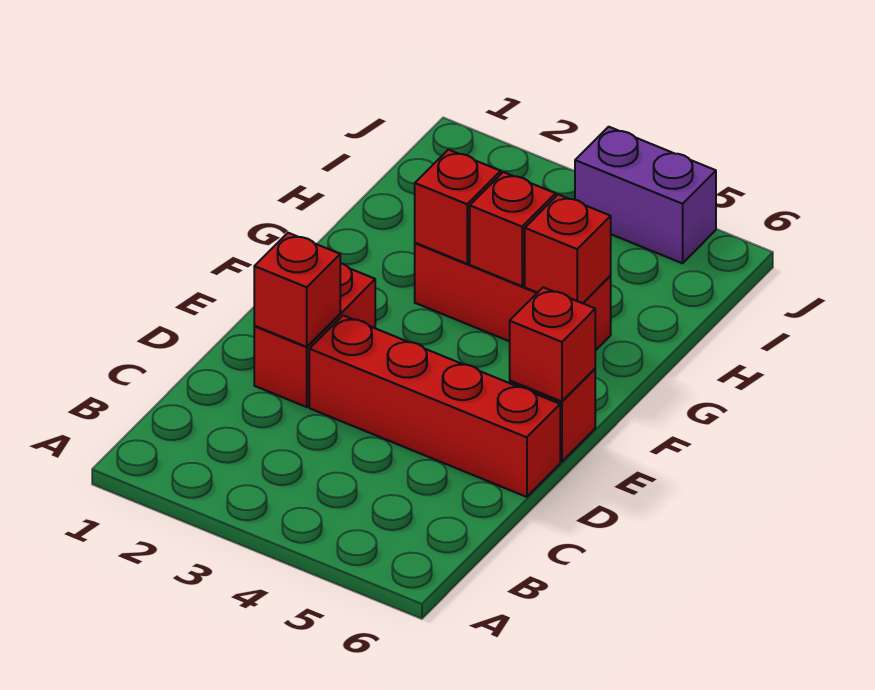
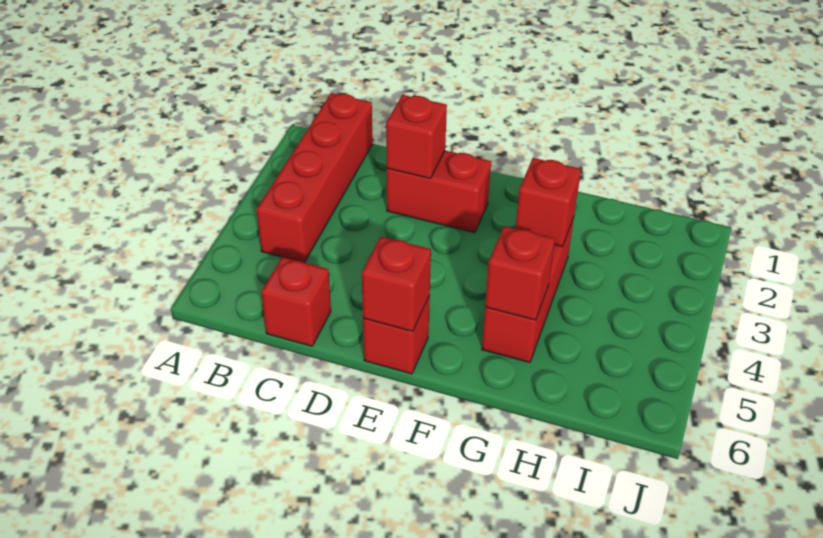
red 1x4 brick [309,315,560,497] -> red 1x4 brick moved to [256,93,373,263]
red 1x1 brick [470,172,556,286] -> red 1x1 brick moved to [261,257,331,346]
purple 1x2 brick [575,127,716,263] -> none

